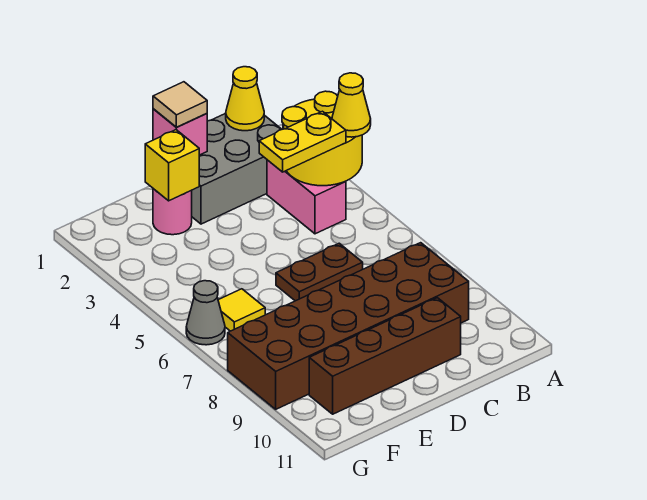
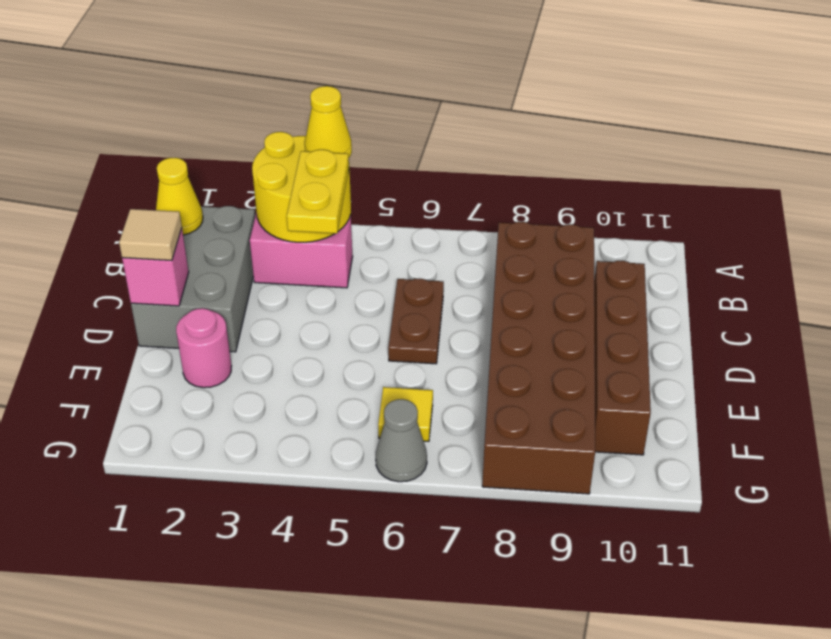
yellow 1x1 brick [145,130,199,201] -> none

